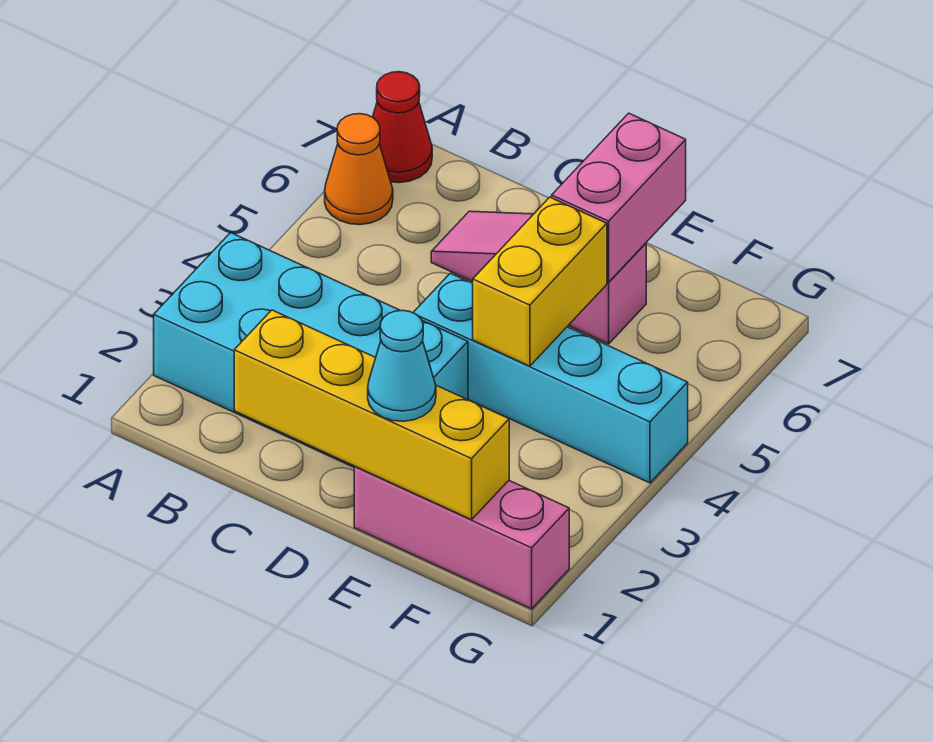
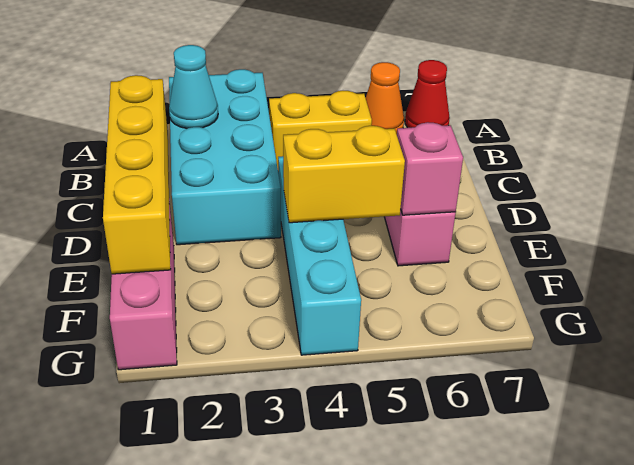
none -> yellow 1x2 brick [269,91,372,168]
cyan 1x1 cone [368,311,436,421] -> cyan 1x1 cone moved to [169,45,218,129]
pink 1x2 brick [552,113,686,282] -> pink 1x1 brick [397,122,463,215]

